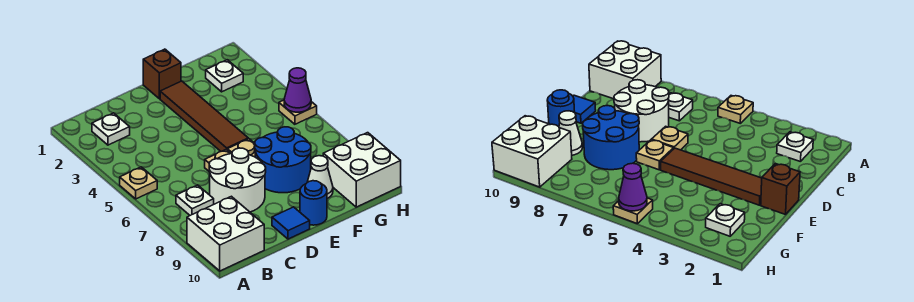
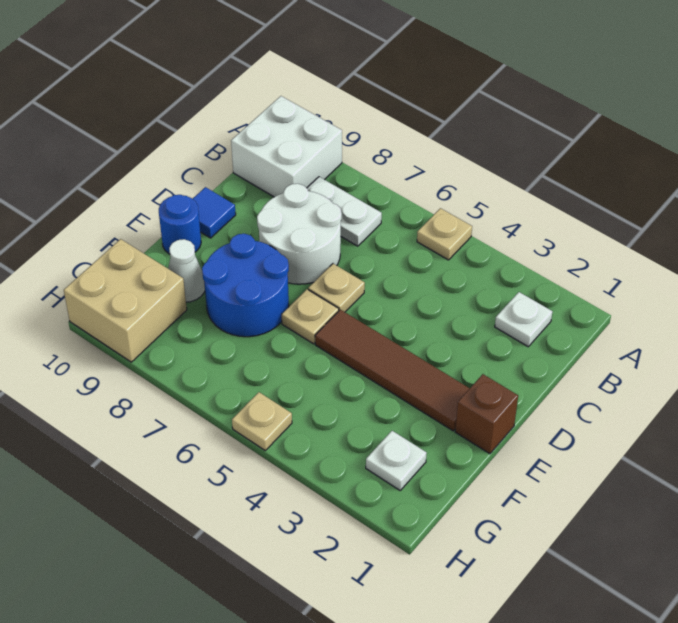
white 1x1 plate [176,185,214,215] -> white 1x2 plate [307,177,382,246]
white 2x2 brick [323,133,401,207] -> tan 2x2 brick [64,239,187,362]
purple 1x1 cone [284,68,311,112] -> none

